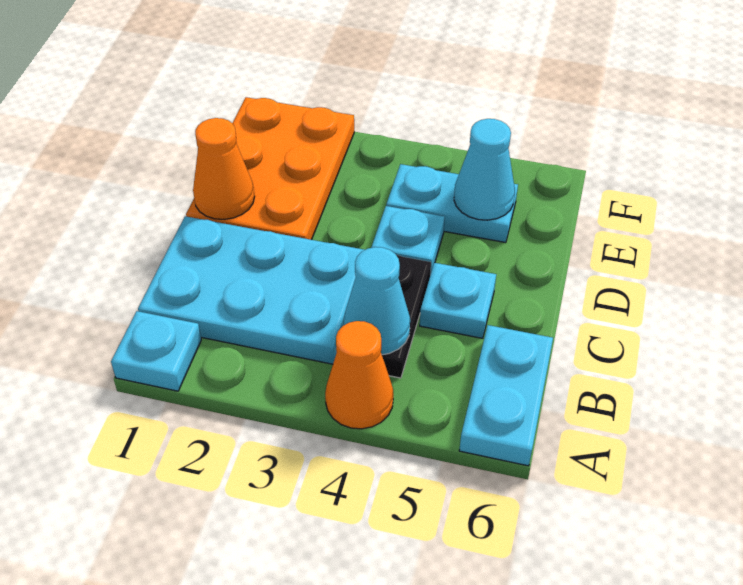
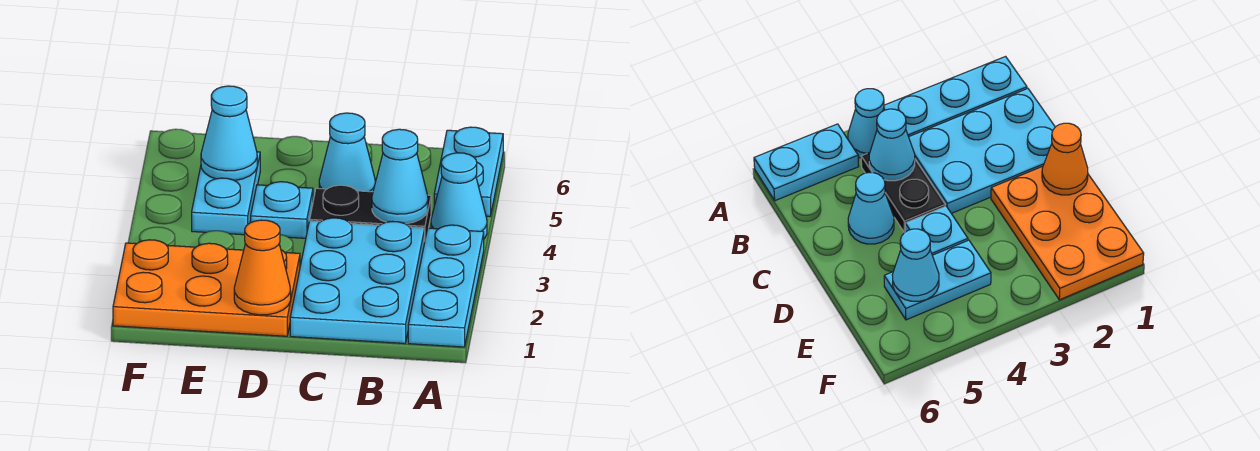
cyan 1x1 plate [111,311,201,391] -> cyan 1x3 plate [408,225,484,347]
orange 1x1 cone [325,321,393,429] -> cyan 1x1 cone [431,153,487,239]
cyan 1x2 plate [459,325,553,466] -> cyan 1x2 plate turned to [434,127,503,217]
cyan 1x1 plate [420,263,496,338] -> cyan 1x1 cone [319,113,375,192]

